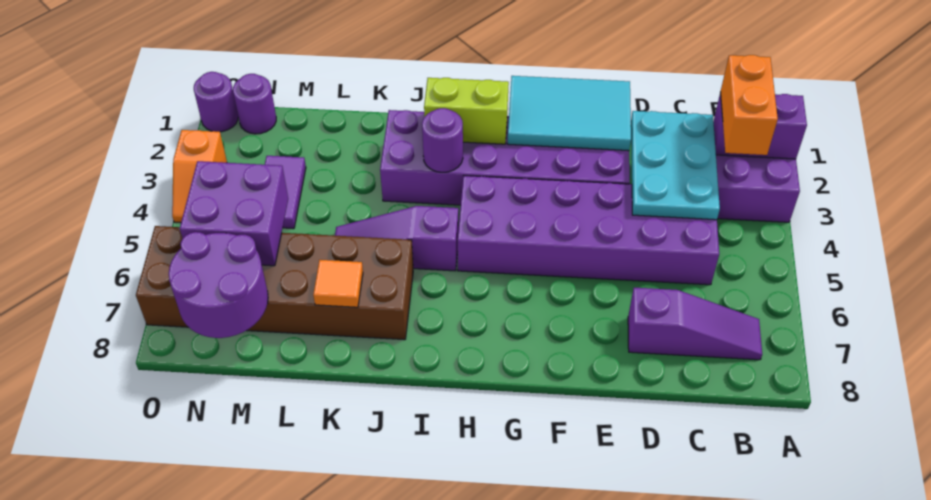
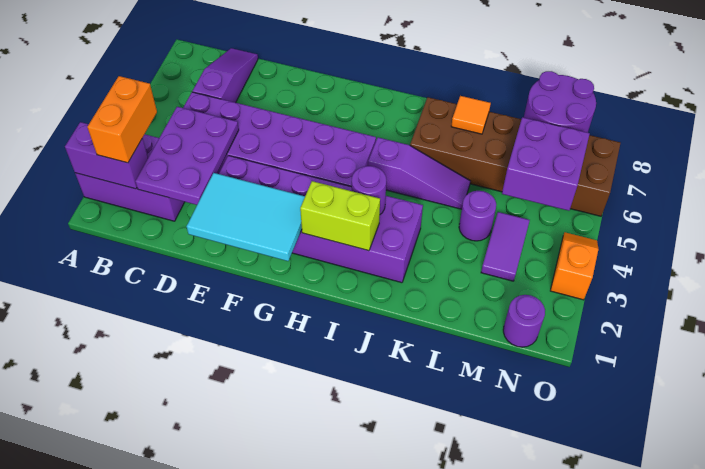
purple 1x3 slope [628,288,762,360] -> purple 1x3 slope turned to [193,48,258,103]
cyan 2x3 plate [631,111,720,220] -> purple 2x3 plate [135,107,239,205]
purple 1x1 round brick [194,72,238,132] -> purple 1x1 round brick moved to [459,191,496,241]

